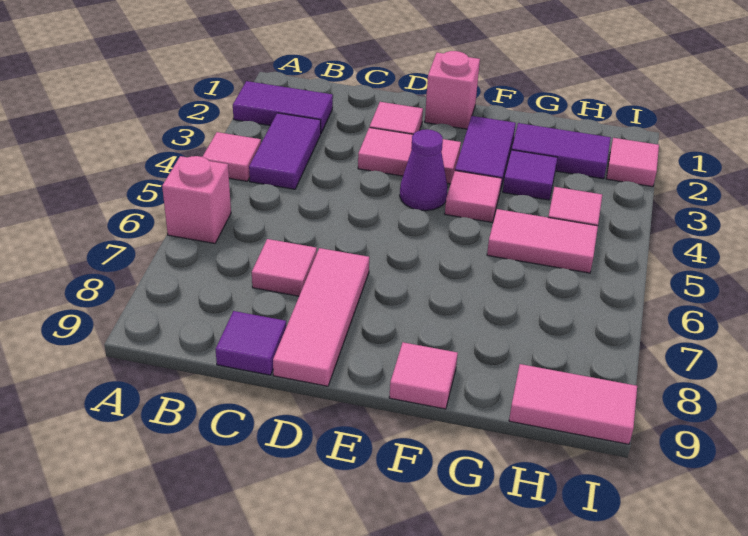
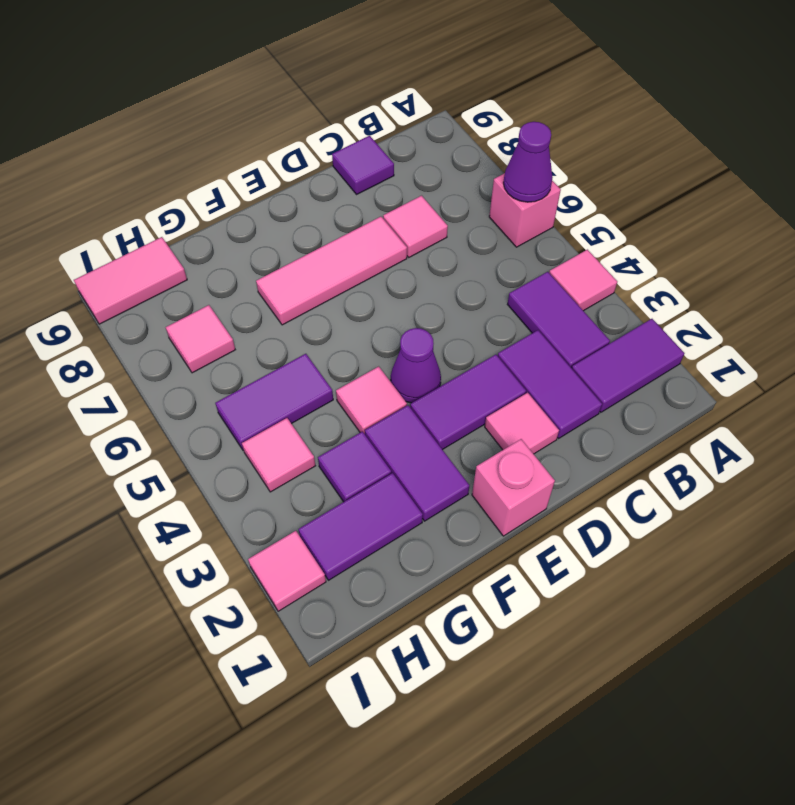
none -> purple 1x1 cone [503,122,553,202]
none -> purple 1x2 tile [498,330,602,438]
pink 1x2 tile [358,127,461,184] -> purple 1x2 tile [410,355,526,450]
pink 1x3 tile [273,248,369,386] -> pink 1x3 tile turned to [256,217,407,325]
pink 1x1 tile [389,342,458,409] -> pink 1x1 tile moved to [166,305,235,373]
pink 1x2 tile [487,209,598,273] -> purple 1x2 tile [215,354,333,451]

